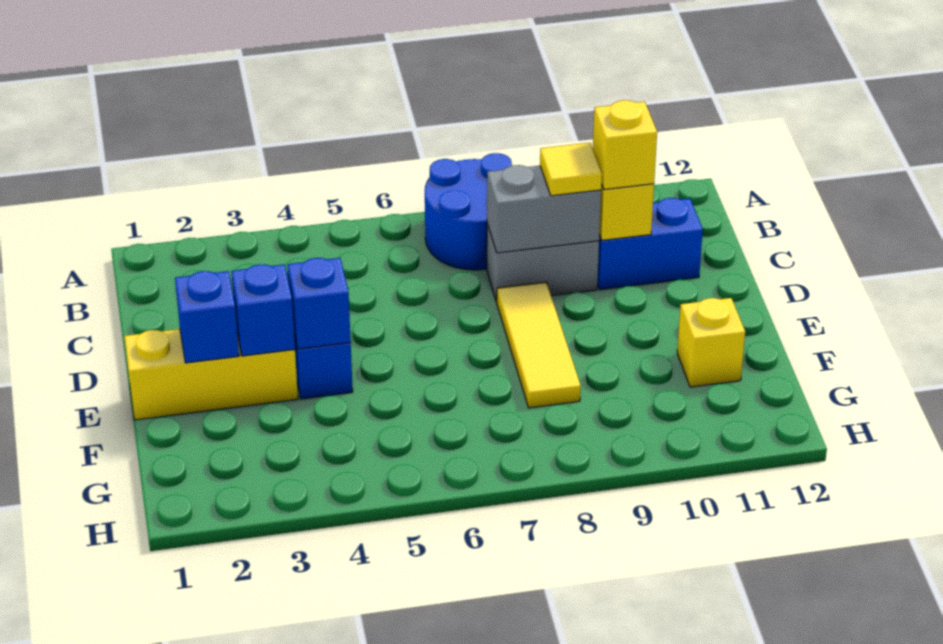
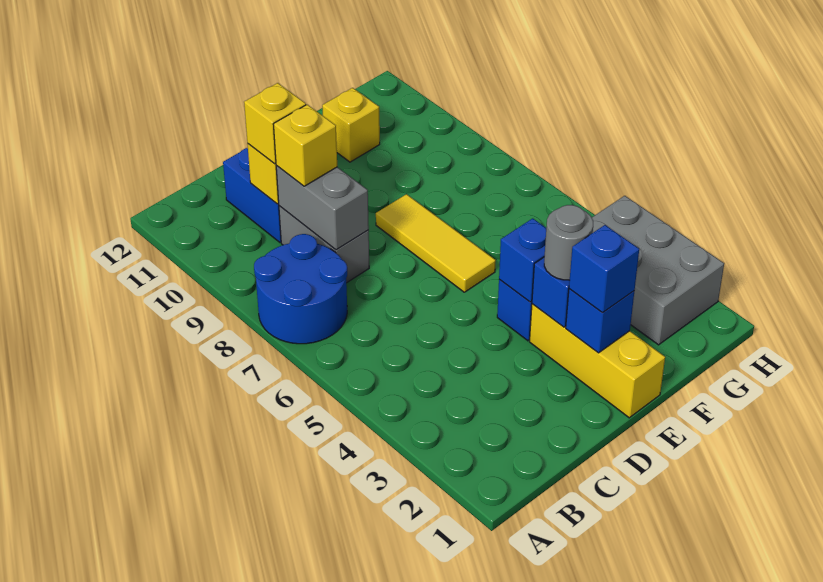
yellow 1x1 tile [540,143,602,196] -> yellow 1x1 brick [273,105,337,186]
yellow 1x3 tile [497,282,581,408] -> yellow 1x3 tile turned to [376,194,496,292]
none -> blue 1x1 brick [569,225,639,313]
none -> grey 1x1 round brick [544,205,593,280]
none -> grey 2x3 brick [592,196,724,345]

